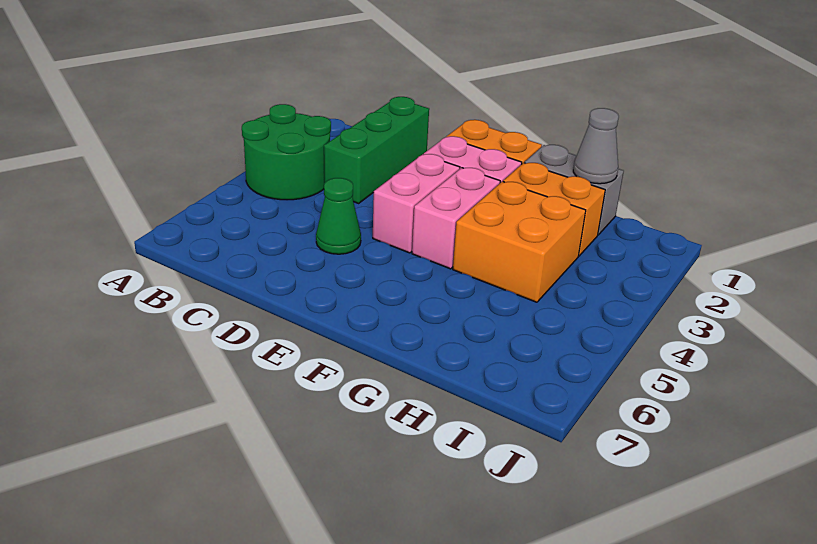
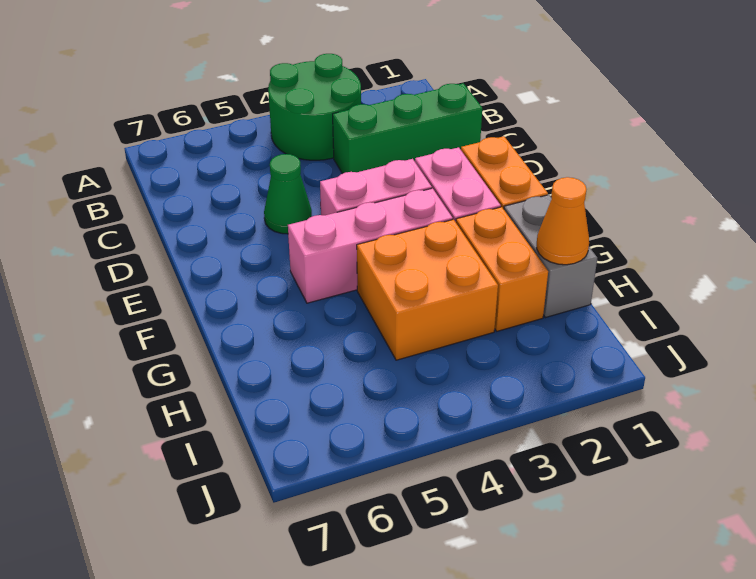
pink 1x2 brick [412,168,500,269] -> pink 1x3 brick [288,188,453,303]
grey 1x1 cone [573,108,619,184] -> orange 1x1 cone [537,177,589,265]

